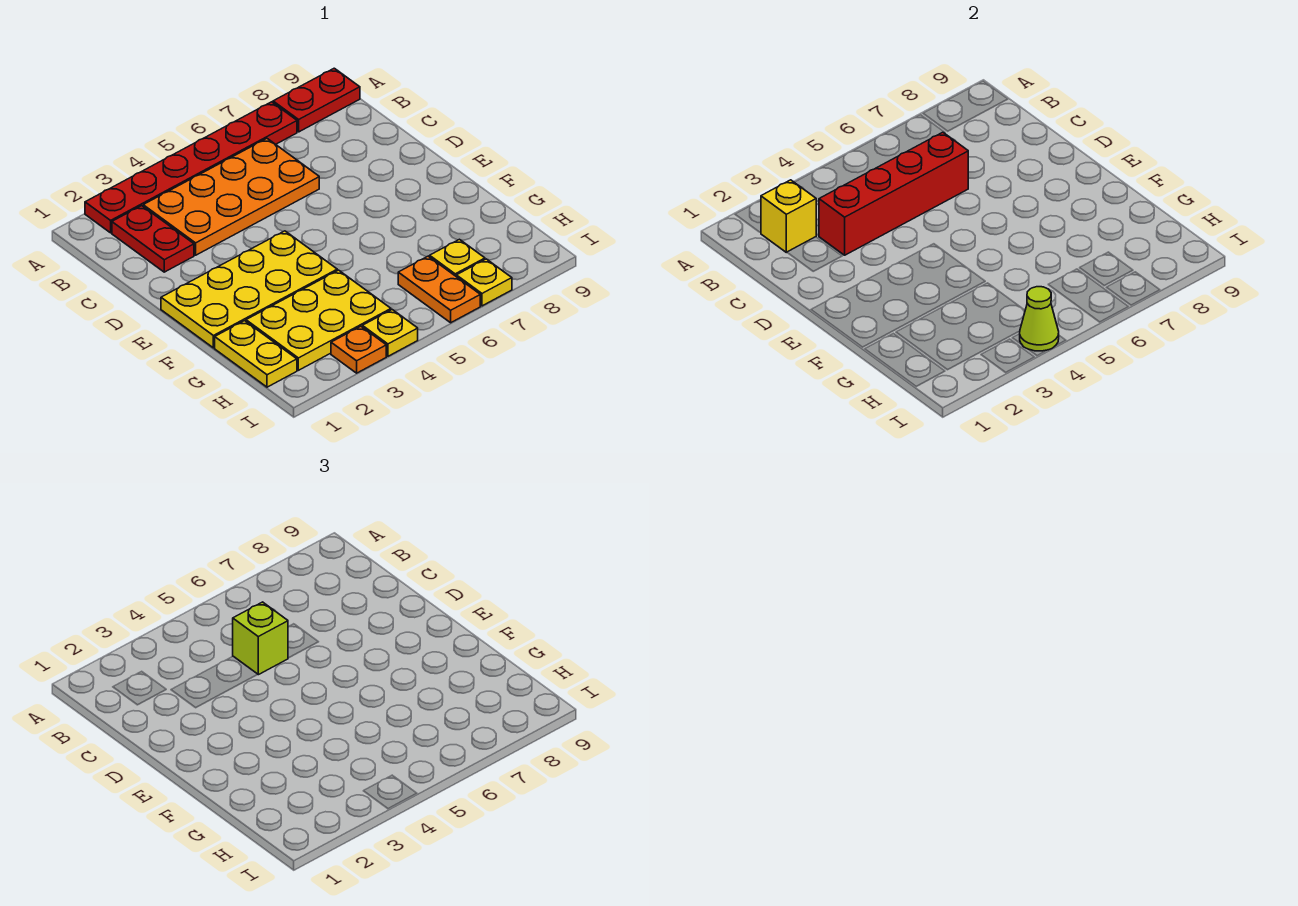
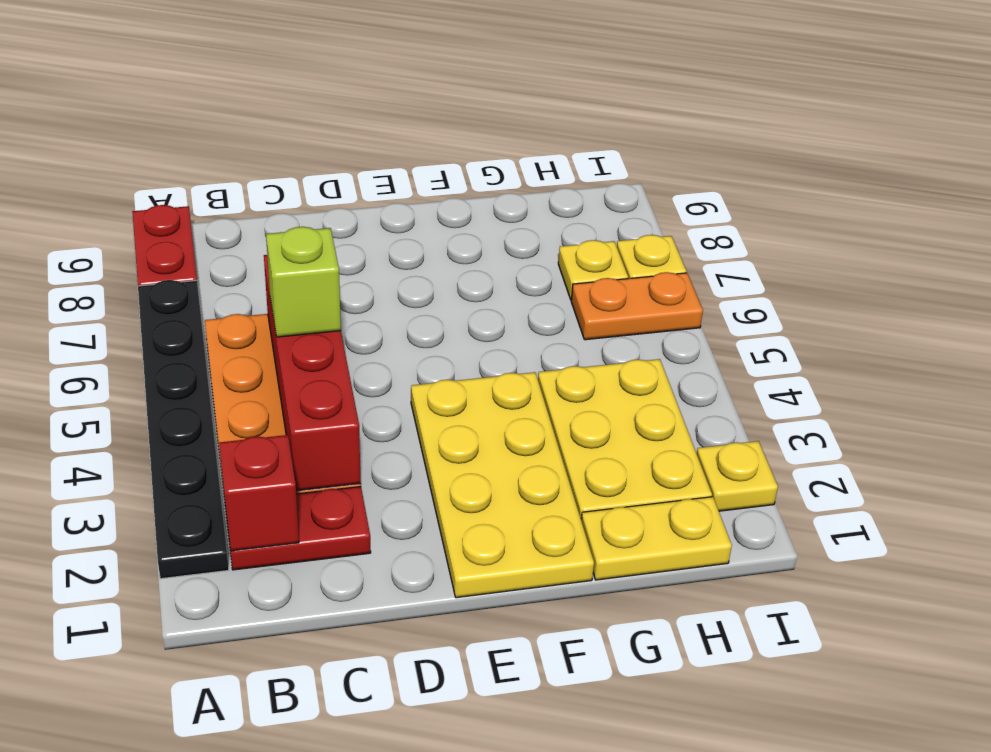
red 1x6 plate [85,102,297,233] -> black 1x6 plate [138,280,229,579]
yellow 1x1 brick [761,180,817,252] -> red 1x1 brick [219,435,299,551]
orange 1x1 plate [331,326,386,373] -> none
yellow 1x1 plate [362,310,418,356] -> yellow 1x1 plate moved to [697,441,778,511]
lime 1x1 cone [1020,287,1059,351] -> none

